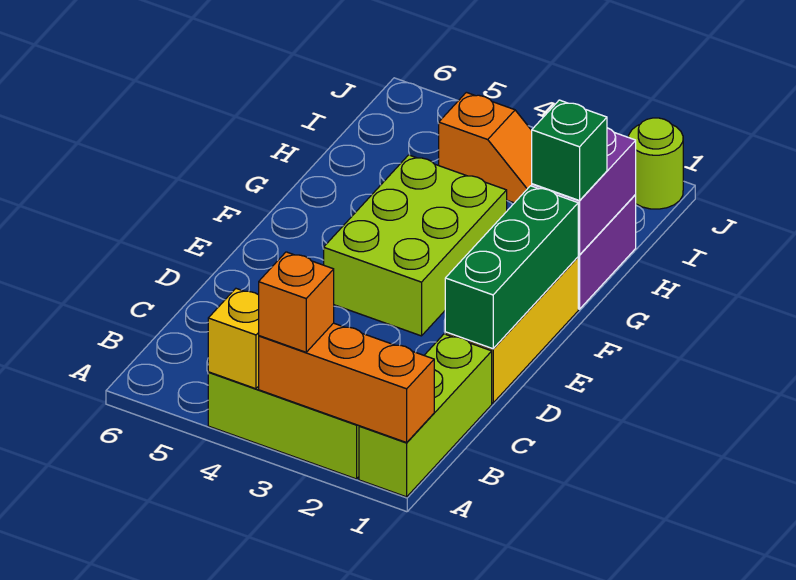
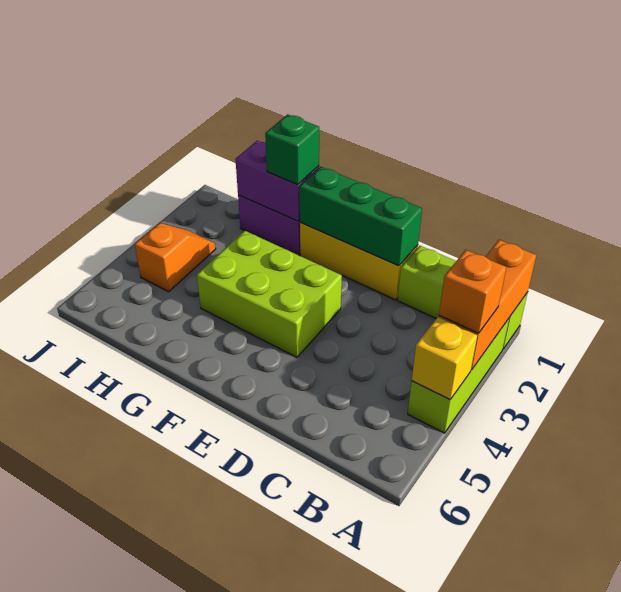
lime 1x1 round brick [629,118,683,209] -> none

